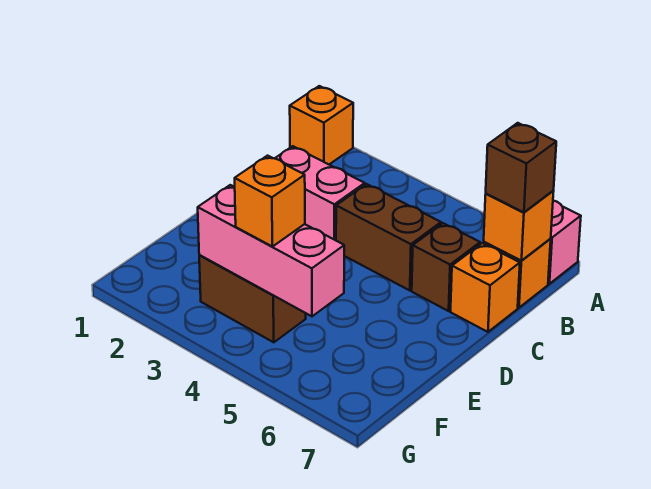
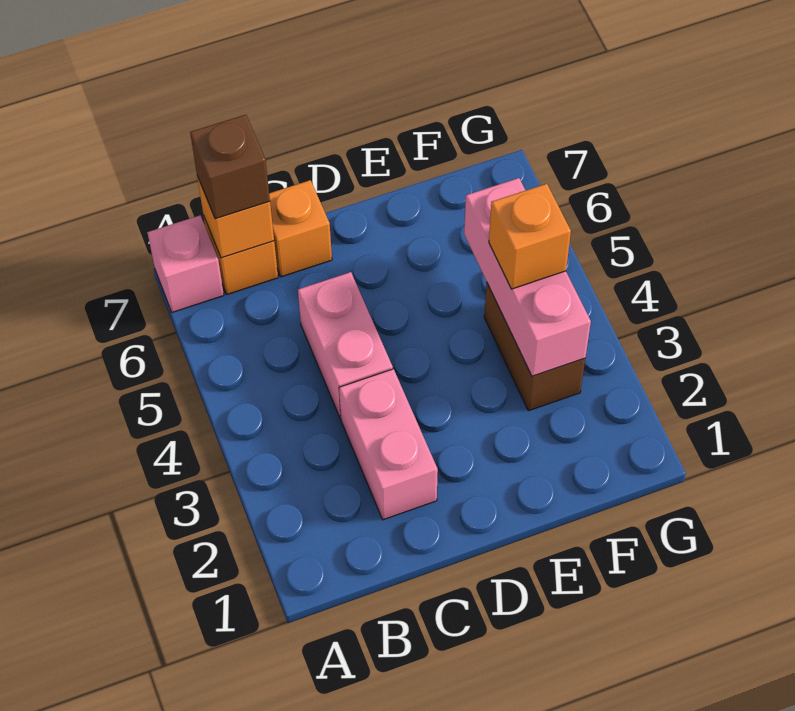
orange 1x1 brick [290,86,353,164] -> none
brown 1x2 brick [336,184,441,291] -> pink 1x2 brick [298,272,393,419]
brown 1x1 brick [412,223,480,311] -> none

